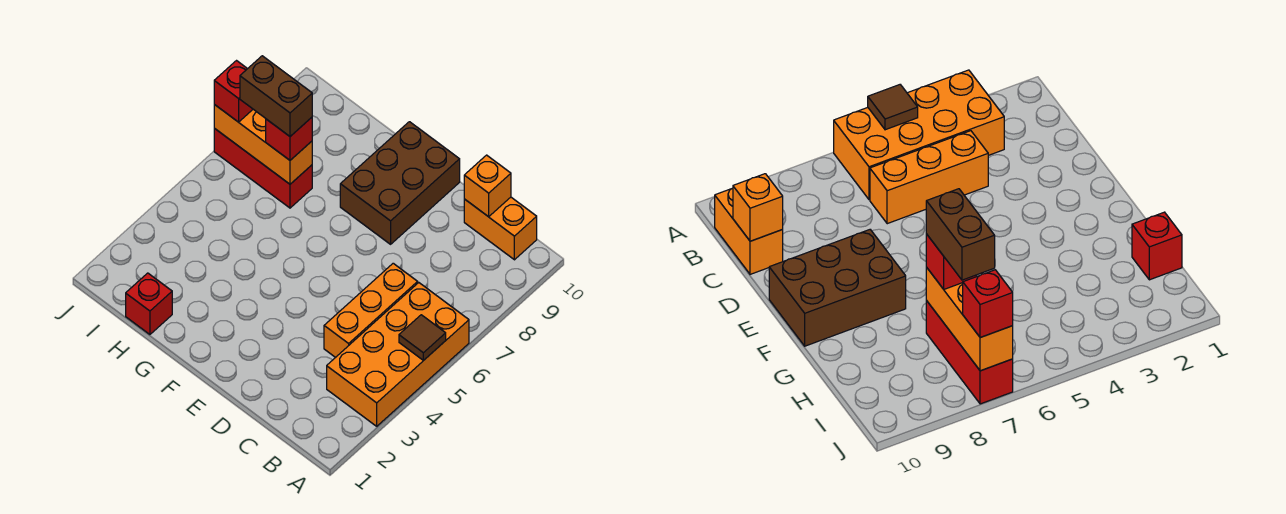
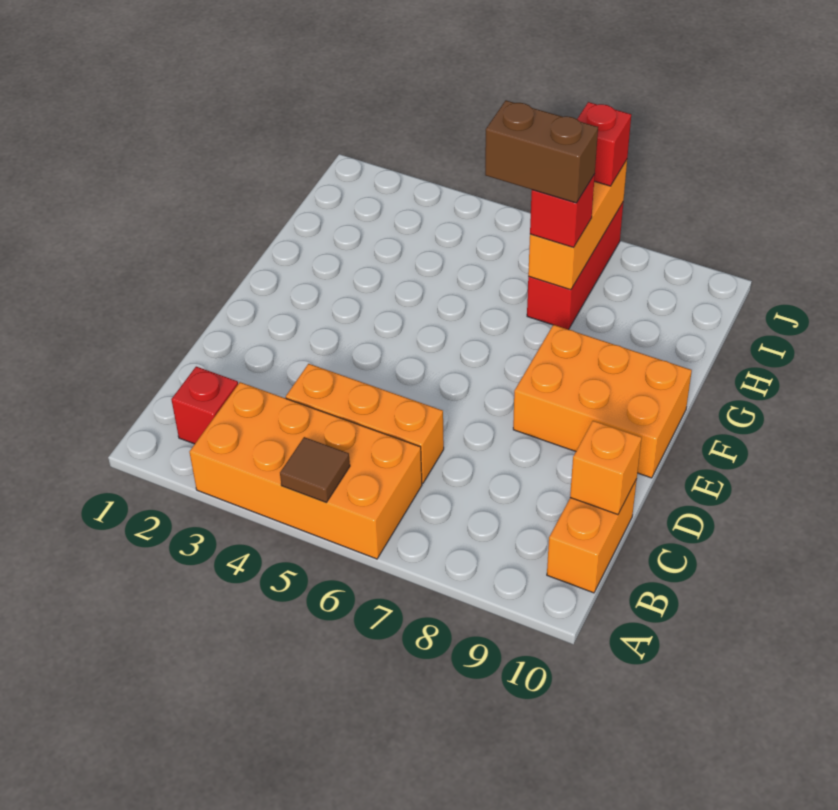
brown 2x3 brick [340,122,460,244] -> orange 2x3 brick [513,325,692,478]
red 1x1 brick [126,273,172,334] -> red 1x1 brick moved to [171,367,238,444]
brown 1x2 brick [240,56,312,136] -> brown 1x2 brick turned to [485,100,598,203]

